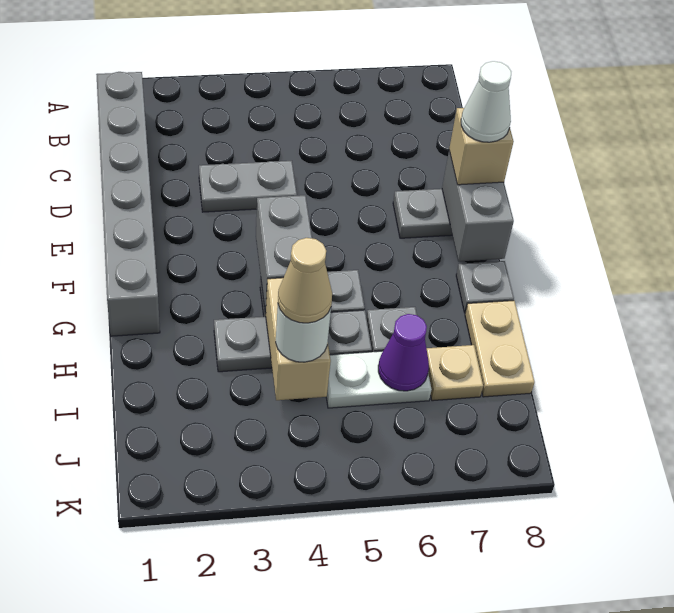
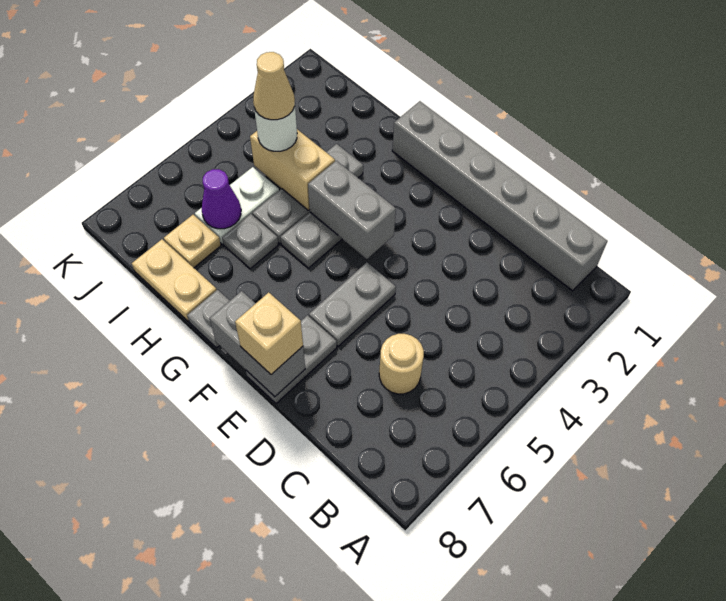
none -> tan 1x1 round brick [379,334,424,394]
grey 1x2 plate [199,161,297,212] -> grey 1x2 plate moved to [309,262,396,346]
white 1x1 cone [461,61,511,142] -> none

